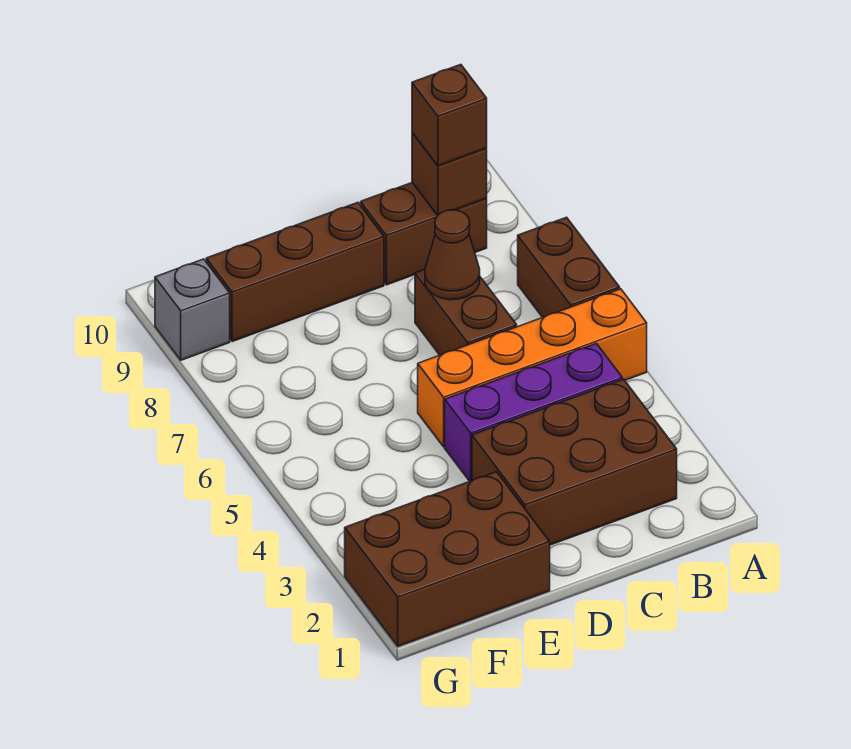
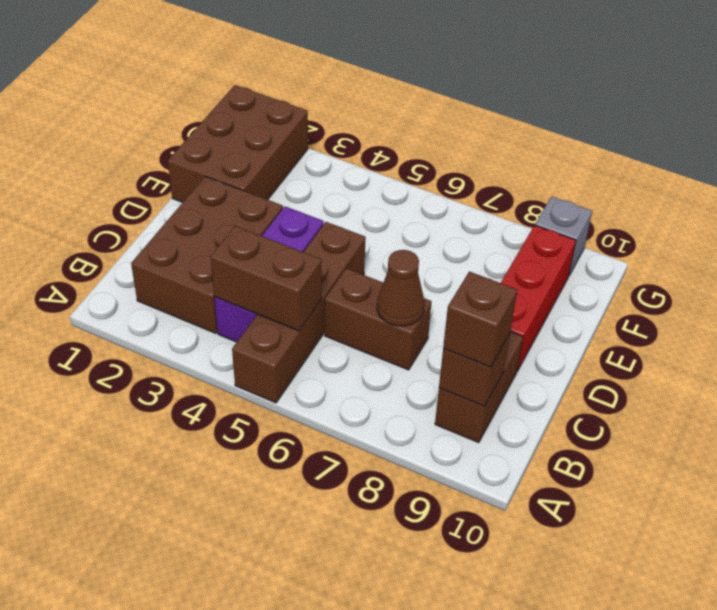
orange 1x4 brick [418,289,647,447] -> brown 1x4 brick [232,222,366,403]
brown 1x2 brick [518,217,620,317] -> brown 1x2 brick moved to [211,226,321,331]
brown 1x3 brick [206,203,384,342] -> red 1x3 brick [501,225,576,371]

